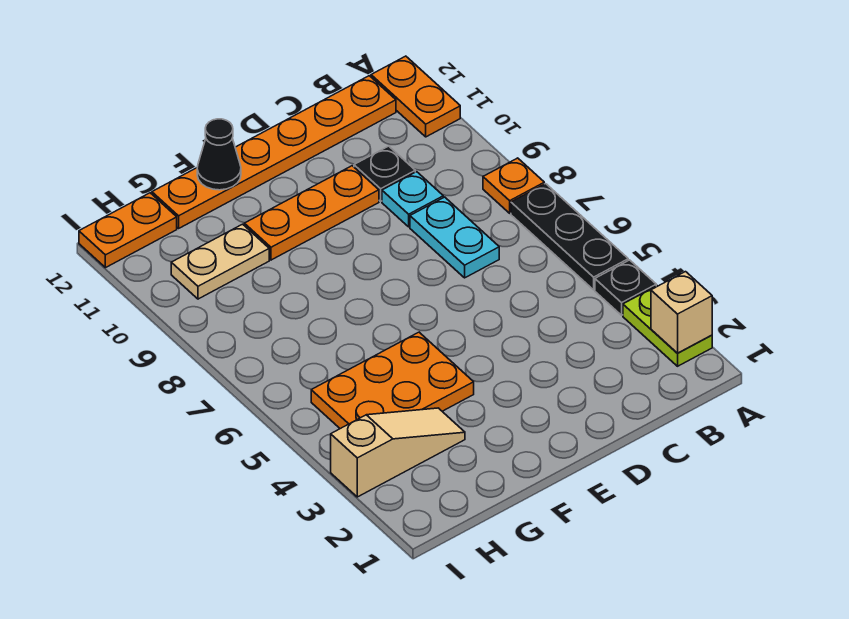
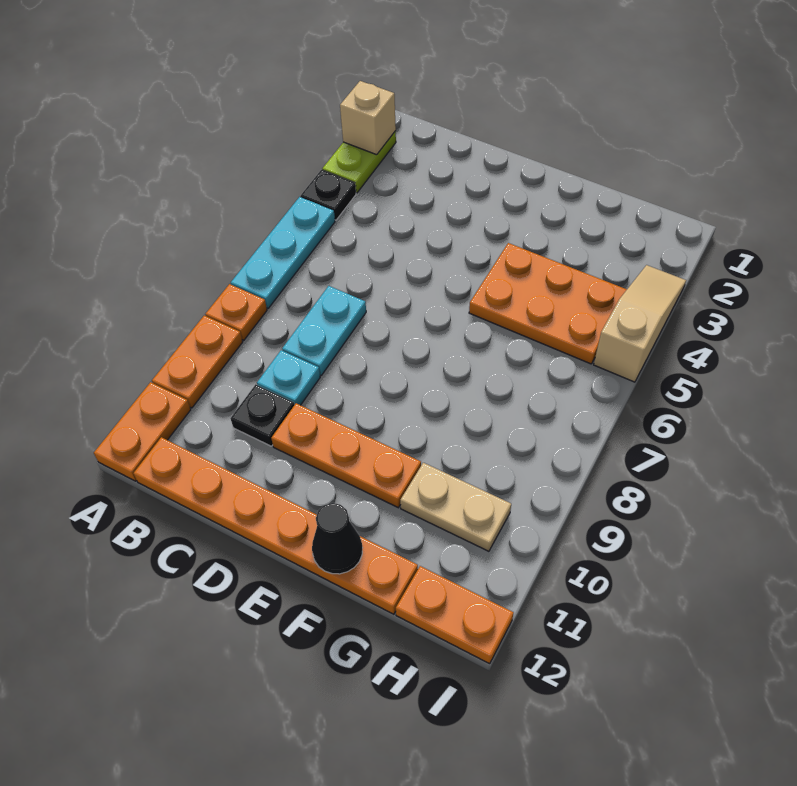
black 1x3 plate [511,184,628,290] -> cyan 1x3 plate [231,197,335,308]
none -> orange 1x2 plate [152,316,243,408]
tan 1x3 slope [331,408,465,497] -> tan 1x3 slope turned to [594,265,686,382]

